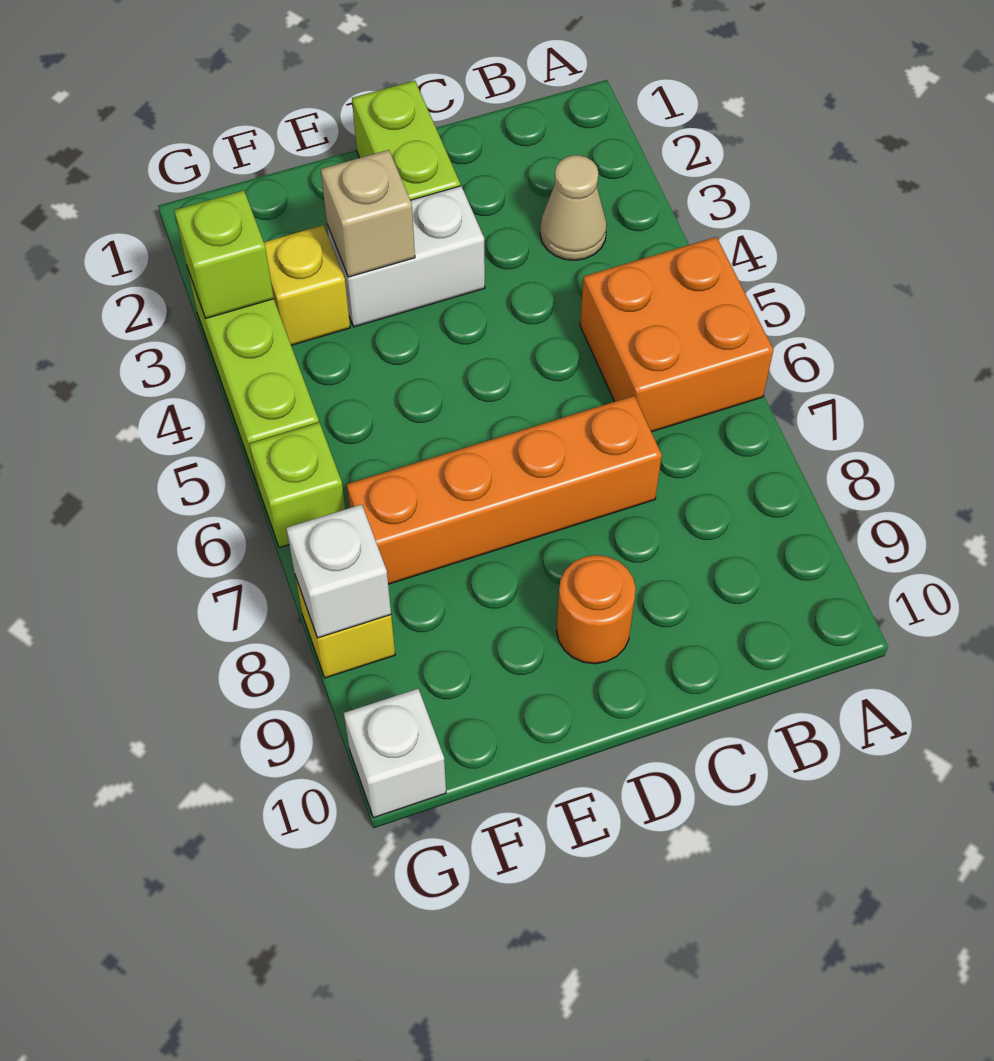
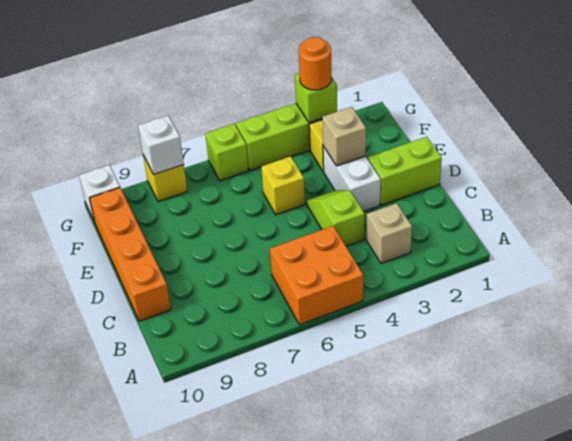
tan 1x1 cone [540,155,607,260] -> tan 1x1 brick [366,203,412,263]
none -> lime 1x2 slope [307,190,365,246]
orange 1x4 brick [347,396,662,584] -> orange 1x4 brick moved to [90,188,171,321]
orange 1x1 round brick [557,555,636,664] -> orange 1x1 round brick moved to [299,37,332,90]
none -> yellow 1x1 brick [261,156,305,215]

